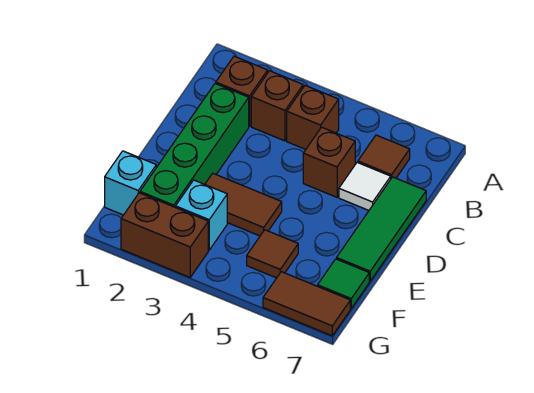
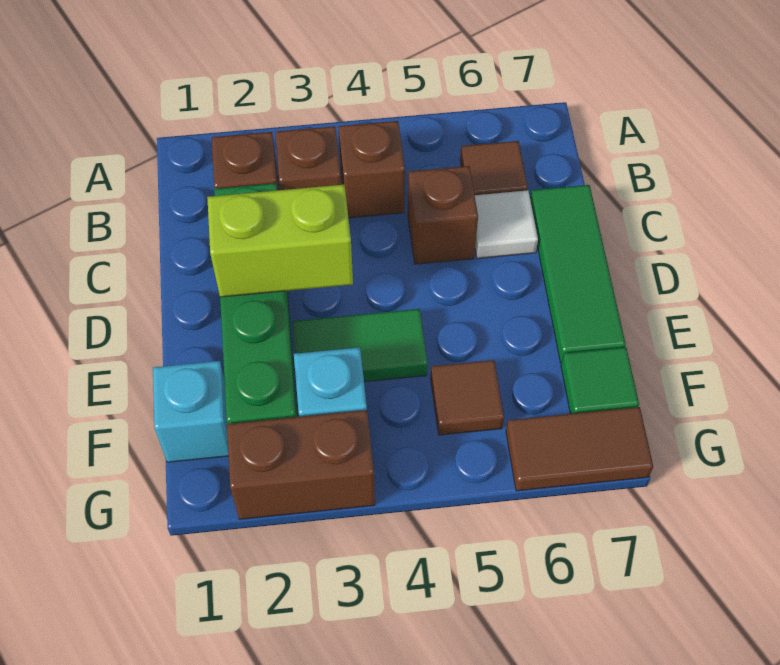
none -> lime 1x2 brick [207,184,353,297]
brown 1x2 tile [205,173,282,236] -> green 1x2 tile [292,309,428,382]

